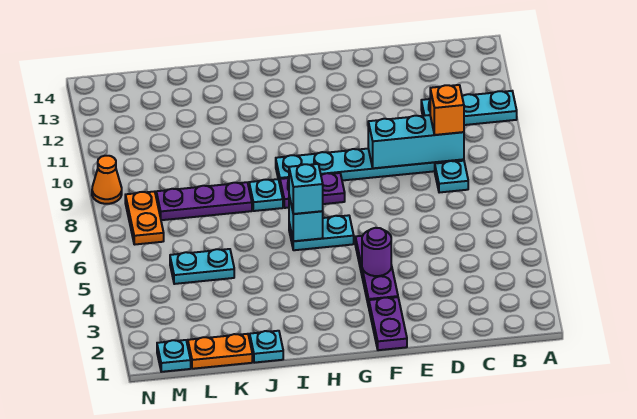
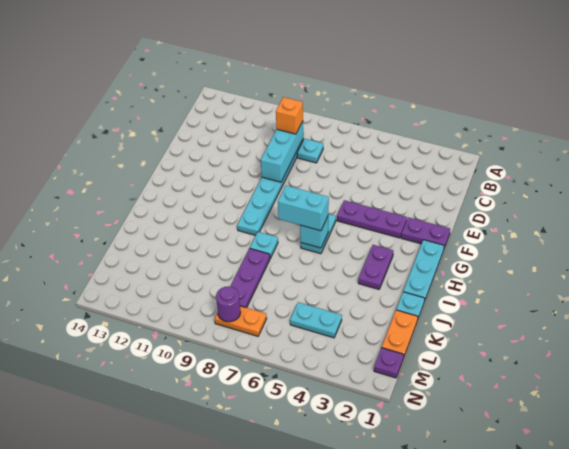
cyan 1x3 plate [421,91,517,125] -> cyan 1x3 plate moved to [403,240,444,302]
purple 1x1 round brick [362,228,391,276] -> purple 1x1 round brick moved to [216,286,241,322]
purple 1x2 plate [280,173,345,208] -> purple 1x2 plate moved to [358,245,393,289]
cyan 1x1 brick [289,164,323,214] -> cyan 1x2 brick [278,186,329,231]
cyan 1x2 plate [170,249,234,284] -> cyan 1x2 plate turned to [290,302,342,338]
cyan 1x1 plate [157,340,191,372] -> purple 1x1 plate [374,348,404,378]
orange 1x1 cone [92,156,122,204] -> none

